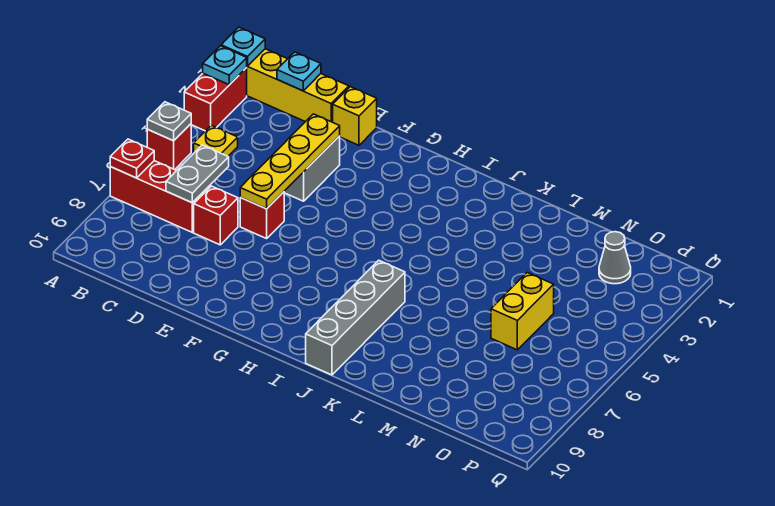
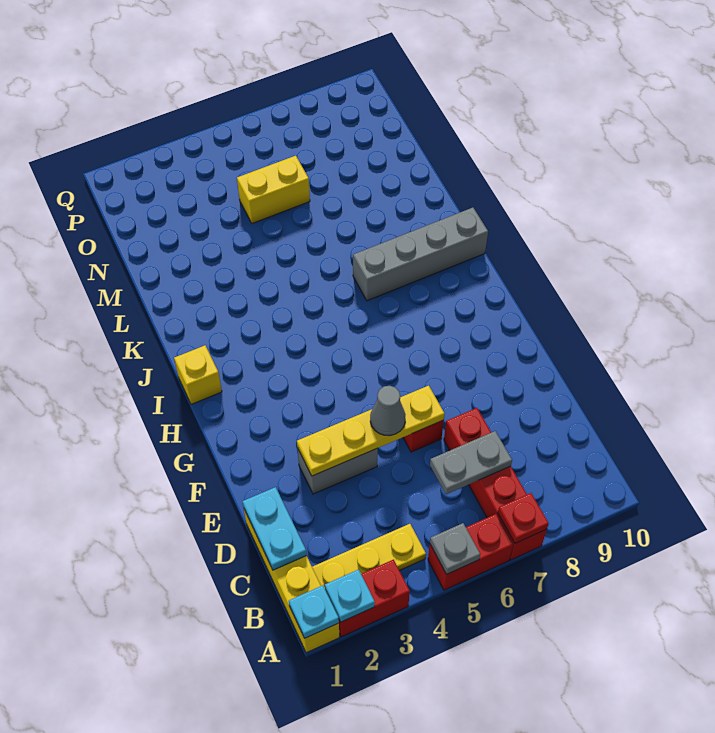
red 1x1 brick [147,124,191,170] -> red 1x2 brick [428,514,513,590]
yellow 1x1 plate [194,125,238,156] -> yellow 1x3 plate [312,524,426,588]
cyan 1x1 plate [277,52,321,91] -> cyan 1x2 plate [242,487,307,570]
yellow 1x1 brick [333,87,377,145] -> yellow 1x1 brick moved to [174,345,222,404]
grey 1x1 cone [599,232,631,284] -> grey 1x1 cone moved to [370,386,406,435]

